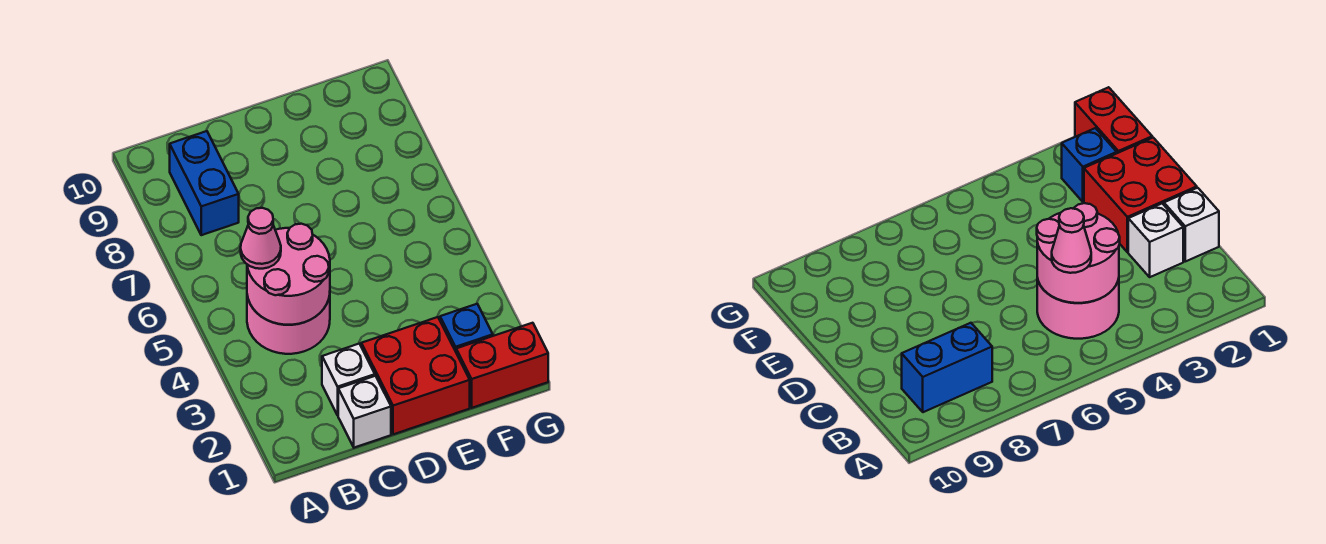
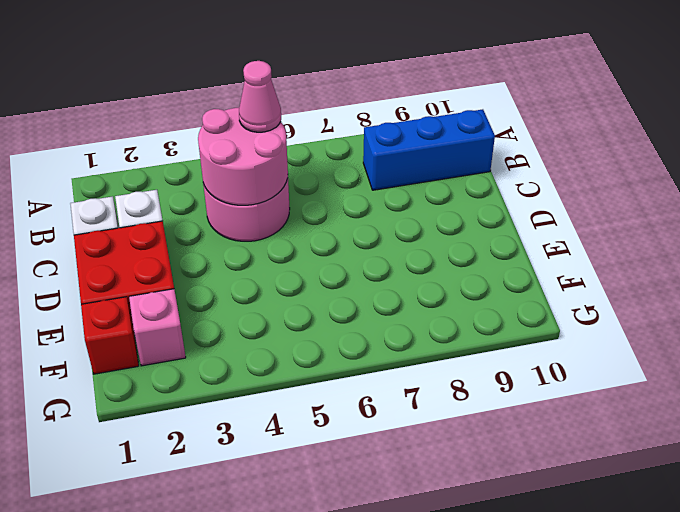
blue 1x2 brick [170,131,239,235] -> blue 1x3 brick [363,109,495,190]
red 1x2 brick [456,323,548,408] -> red 1x1 brick [81,297,139,374]
blue 1x1 brick [440,304,493,351] -> pink 1x1 brick [129,289,186,366]

